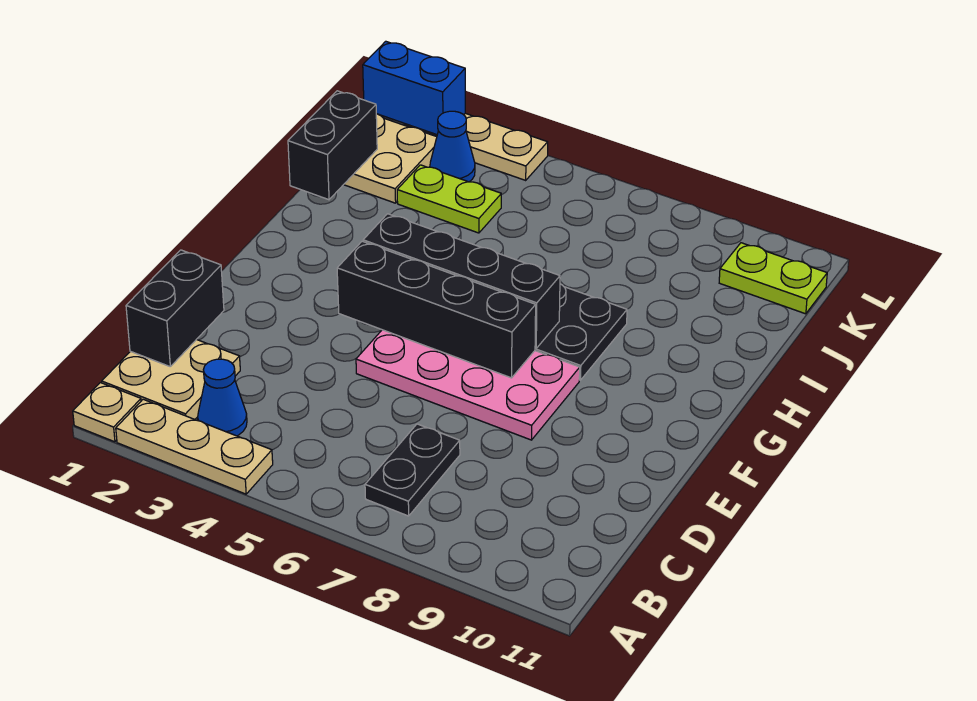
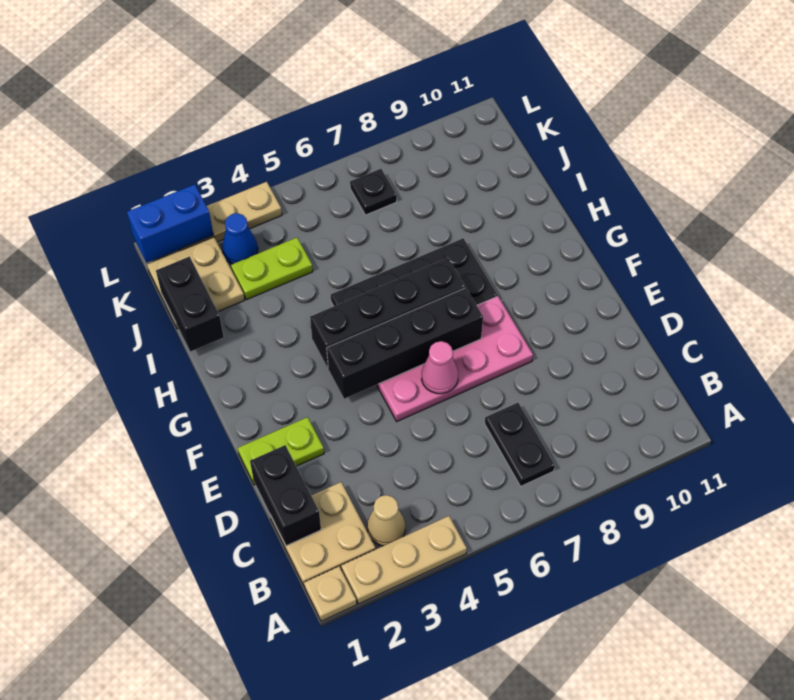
blue 1x1 cone [198,359,247,436] -> tan 1x1 cone [367,495,405,546]
none -> pink 1x1 cone [421,341,458,394]
none -> black 1x1 plate [350,169,397,215]
lime 1x2 plate [719,243,827,314] -> lime 1x2 plate moved to [238,417,324,485]

